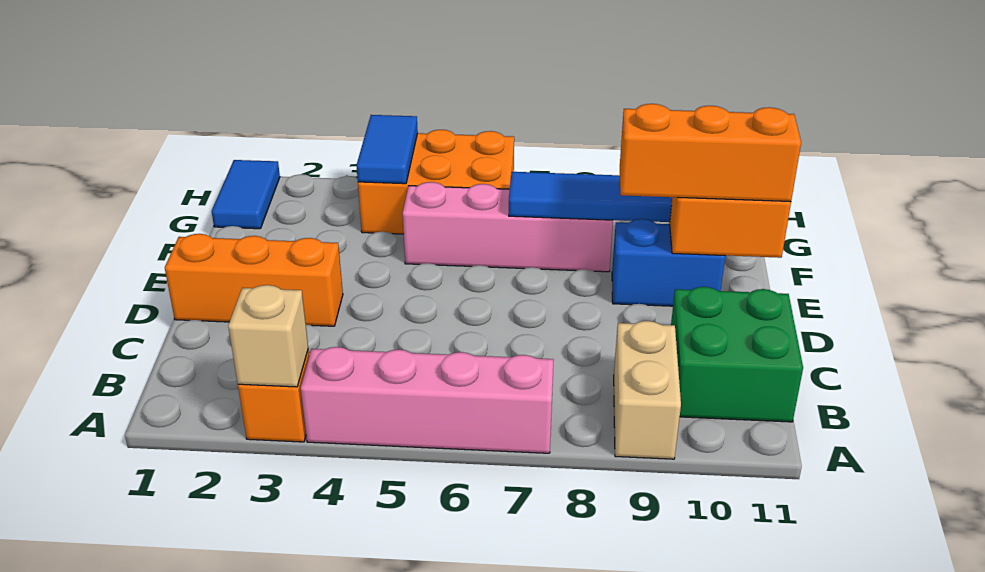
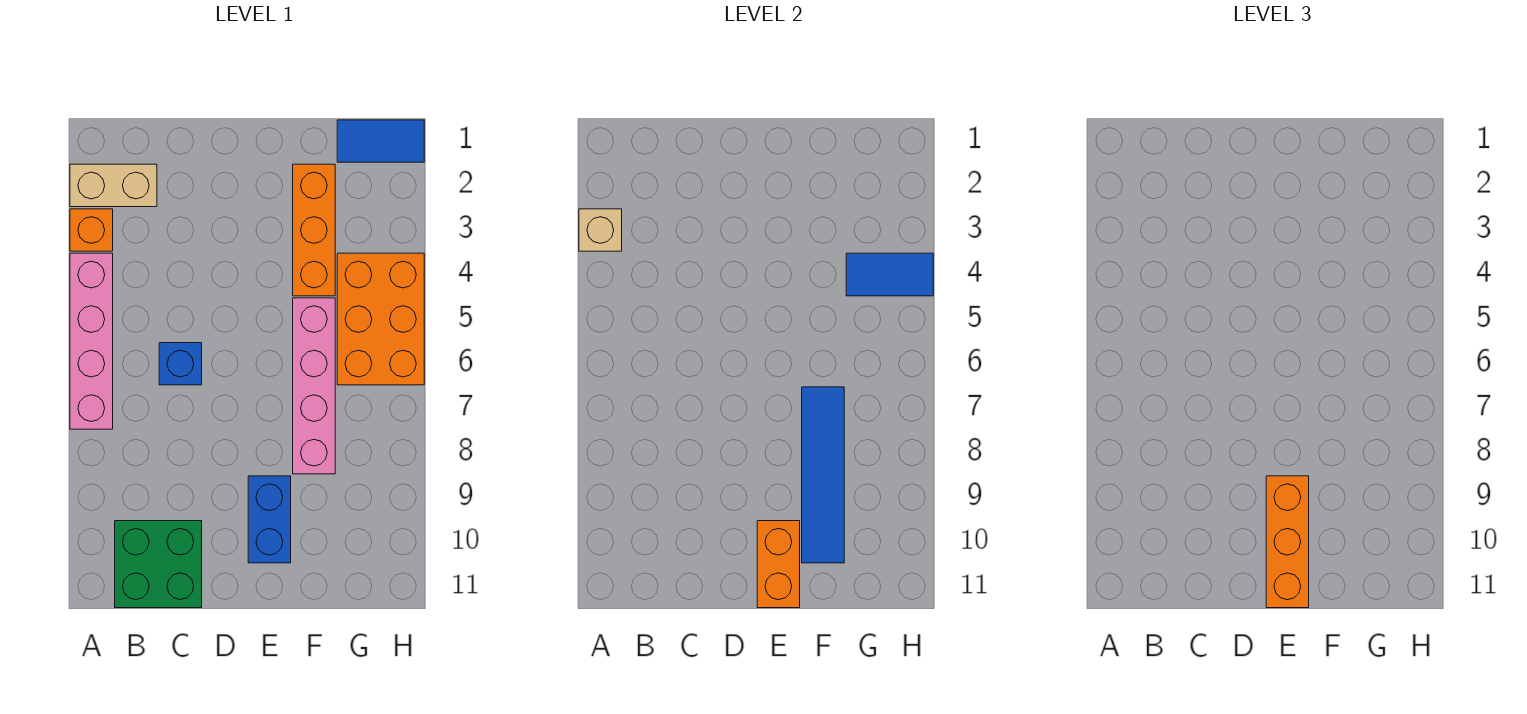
tan 1x2 brick [614,321,681,459] -> tan 1x2 brick moved to [70,164,157,207]
none -> blue 1x1 brick [159,343,202,385]
orange 1x3 brick [165,234,343,326] -> orange 1x3 brick moved to [293,164,335,296]

